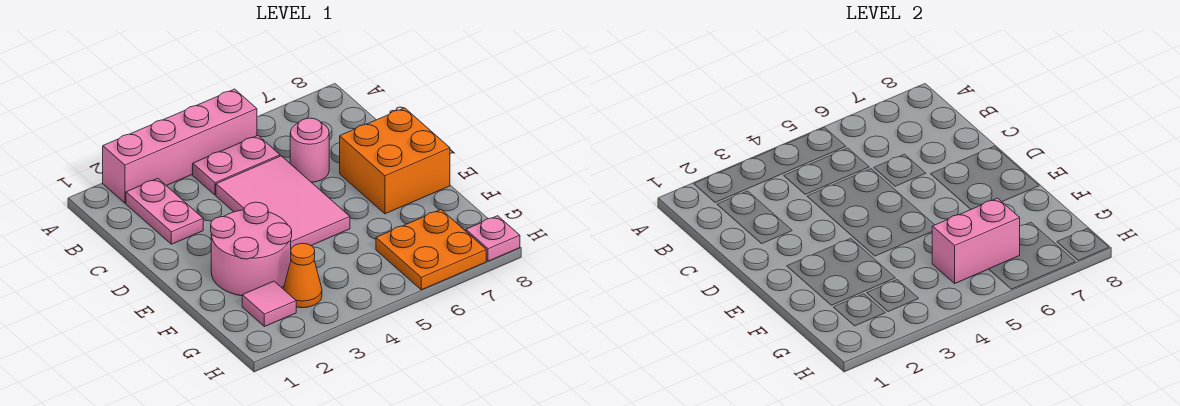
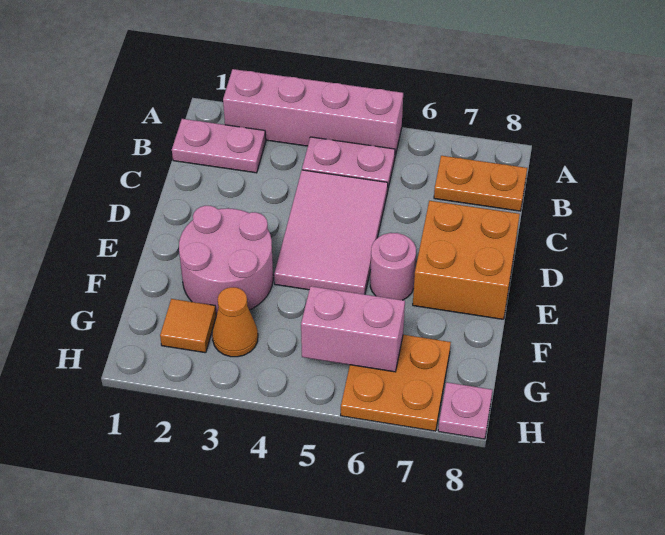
pink 1x2 plate [126,178,203,244] -> pink 1x2 plate turned to [172,119,266,173]
none -> orange 1x2 plate [434,156,527,211]
pink 1x1 round brick [290,118,329,182] -> pink 1x1 round brick moved to [370,233,416,300]
pink 1x1 tile [242,281,296,327] -> orange 1x1 tile [160,299,216,353]

